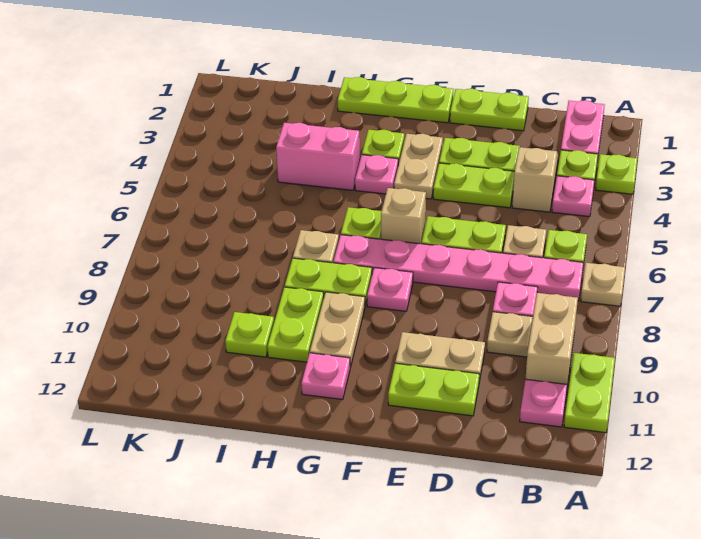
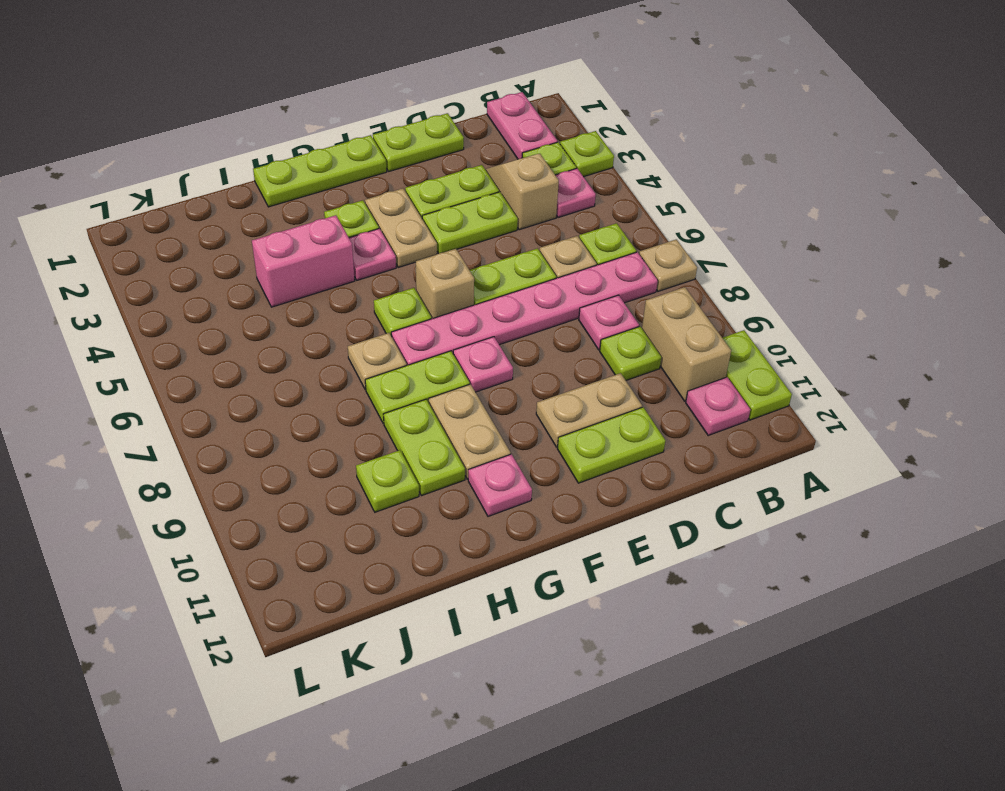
tan 1x1 plate [487,312,533,357] -> lime 1x1 plate [600,327,661,380]

